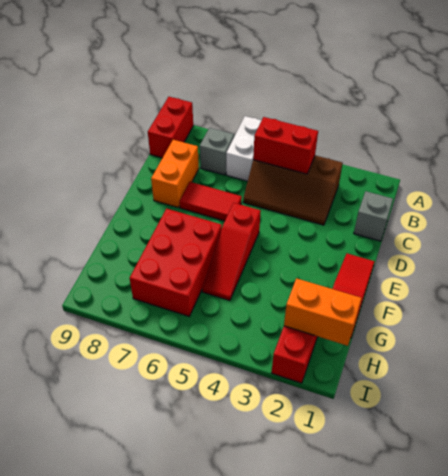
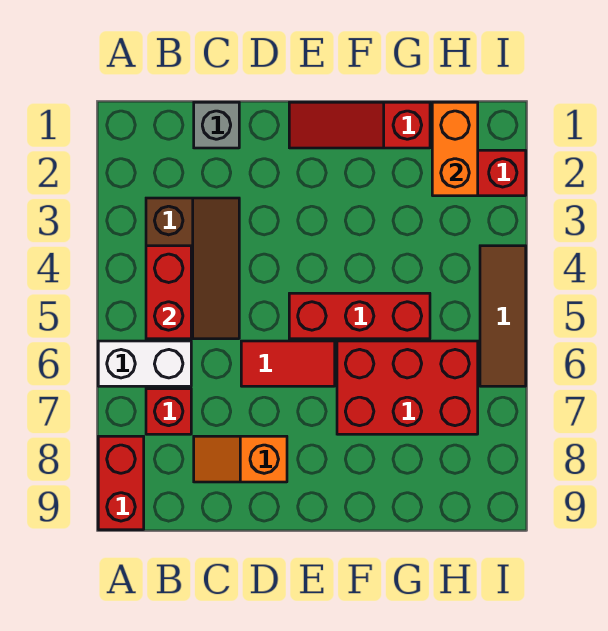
red 1x2 brick [148,97,193,158] -> red 1x2 brick turned to [98,436,144,530]
grey 1x1 brick [200,128,234,175] -> red 1x1 brick [146,389,191,434]
orange 1x2 brick [151,140,199,208] -> orange 1x2 slope [194,436,287,482]
red 1x2 tile [179,182,242,221] -> red 1x2 tile turned to [241,341,335,386]
red 1x3 slope [202,203,261,301] -> red 1x3 brick [289,293,430,339]
none -> brown 1x3 tile [480,246,526,386]

